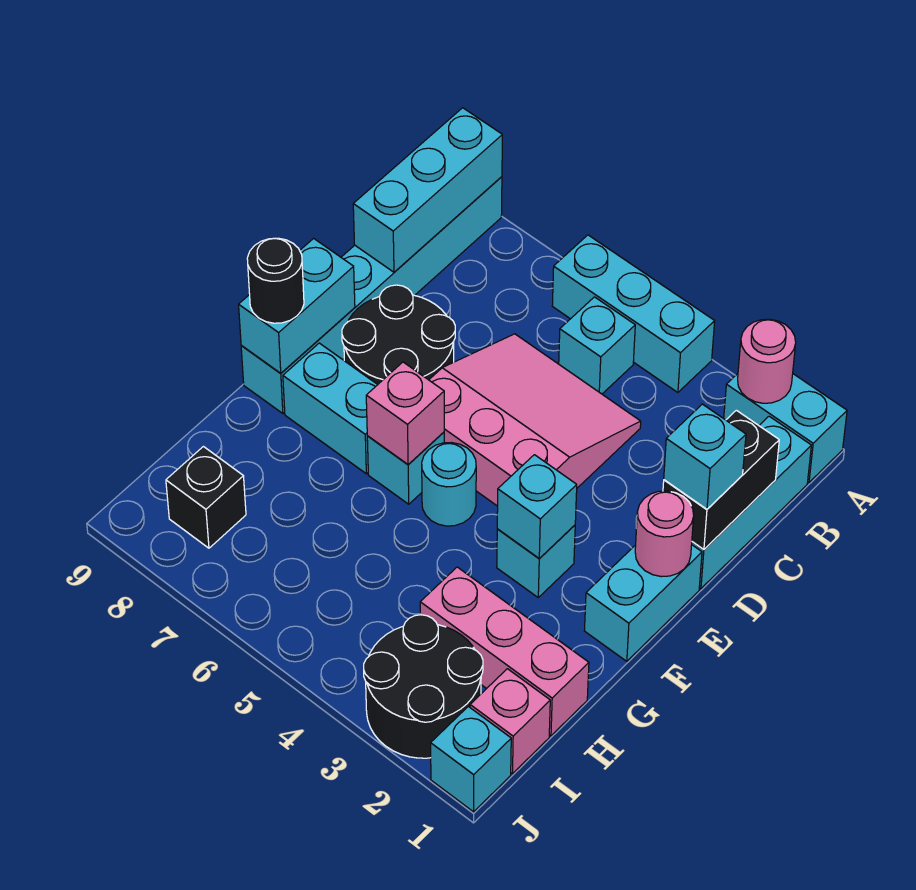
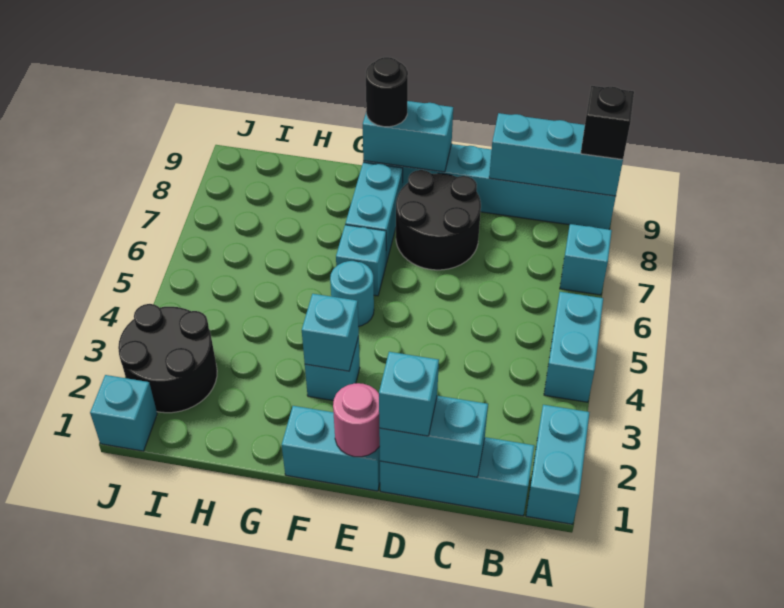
pink 1x1 round brick [738,319,796,403] -> none
cyan 1x3 brick [552,235,715,392] -> cyan 1x2 brick [544,292,603,402]
cyan 1x1 brick [559,297,635,394] -> cyan 1x1 brick moved to [560,224,612,295]
black 1x2 brick [663,410,779,549] -> cyan 1x2 brick [379,396,488,477]
pink 3x3 slope [429,334,641,506] -> none
pink 1x1 brick [366,362,444,465] -> none
pink 1x3 brick [420,567,589,736] -> none
pink 1x1 brick [470,669,550,774] -> none
black 1x1 brick [166,447,246,548] -> black 1x1 brick moved to [581,86,634,159]

